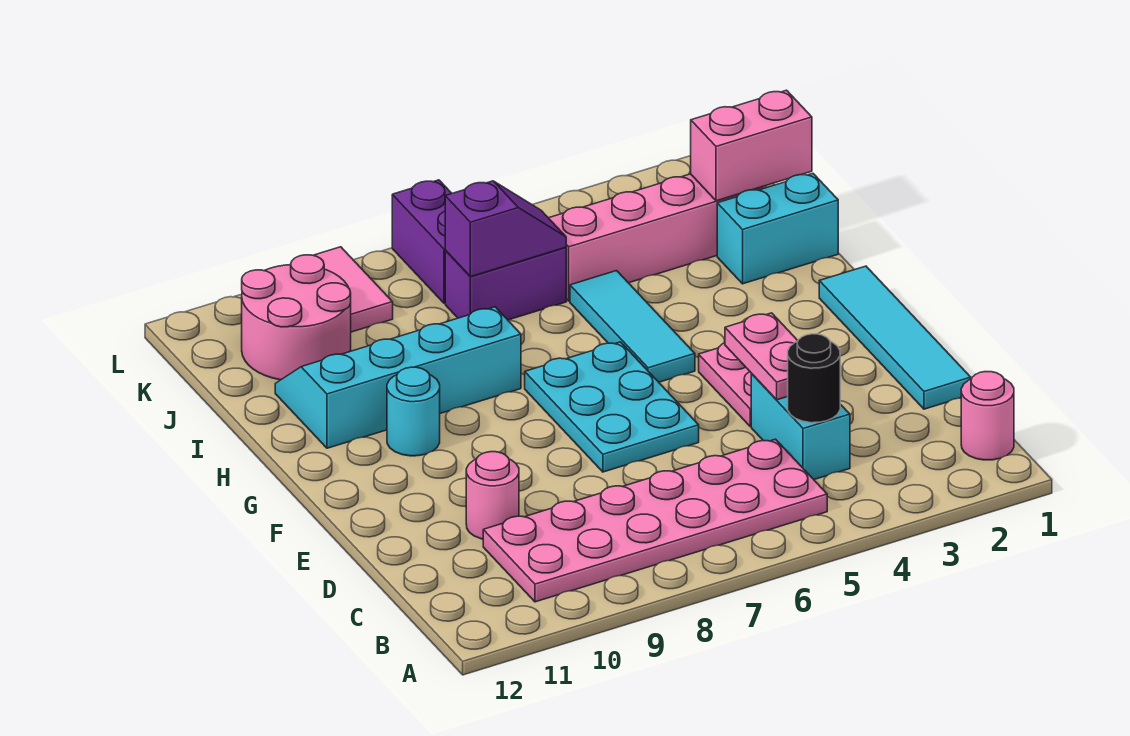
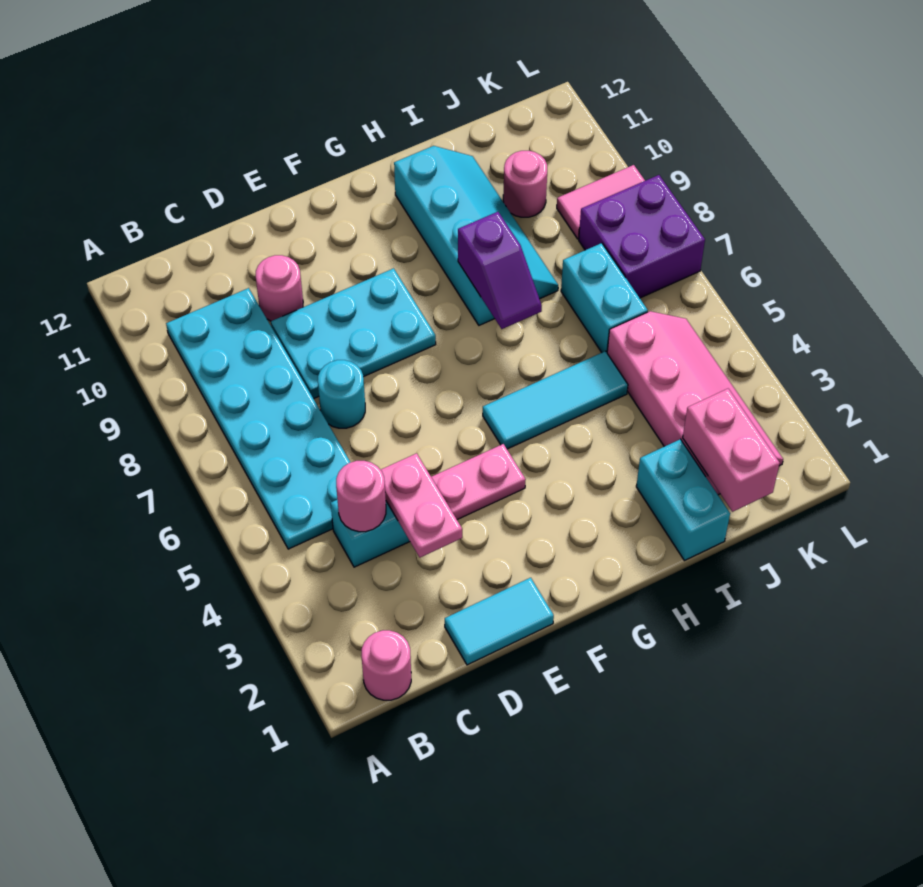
pink 2x6 plate [483,439,827,602] -> cyan 2x6 plate [166,288,350,549]
black 1x1 round brick [788,334,840,423] -> pink 1x1 round brick [336,461,386,532]
cyan 1x4 tile [819,266,971,409] -> cyan 1x2 tile [445,578,554,665]
pink 1x2 plate [725,313,798,400] -> pink 1x2 plate turned to [381,453,462,557]
cyan 2x3 plate [525,342,699,472] -> cyan 2x3 plate moved to [271,268,436,399]
cyan 1x1 round brick [387,367,440,456] -> cyan 1x1 round brick moved to [318,360,365,428]
purple 1x2 brick [445,247,566,320] -> cyan 1x2 brick [561,243,648,352]
purple 1x2 slope [445,181,566,277] -> purple 1x2 slope moved to [458,212,542,329]
pink 2x2 round brick [242,255,351,380] -> pink 1x1 round brick [503,151,547,217]
purple 1x2 brick [392,180,452,303] -> purple 2x2 brick [579,175,705,298]

